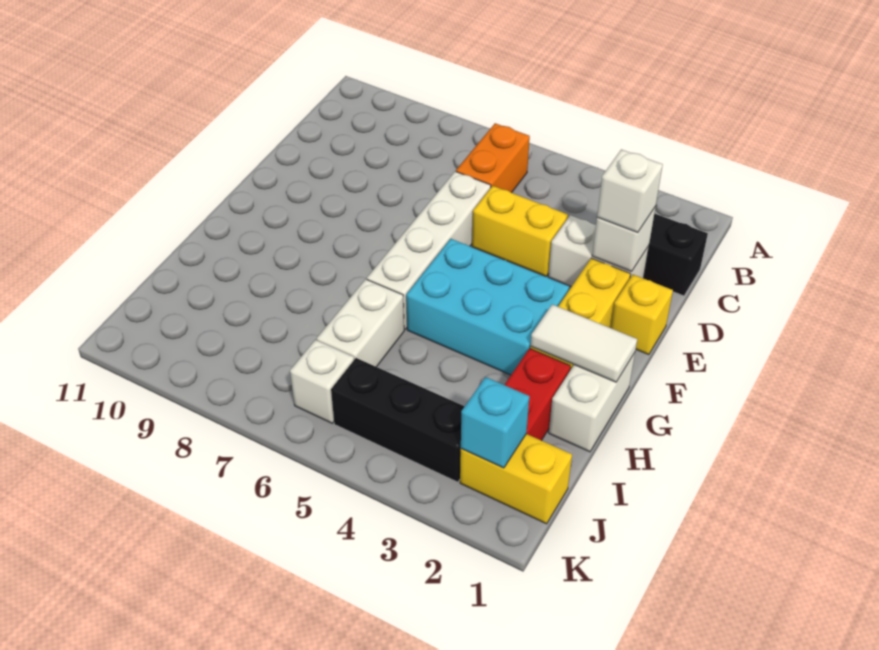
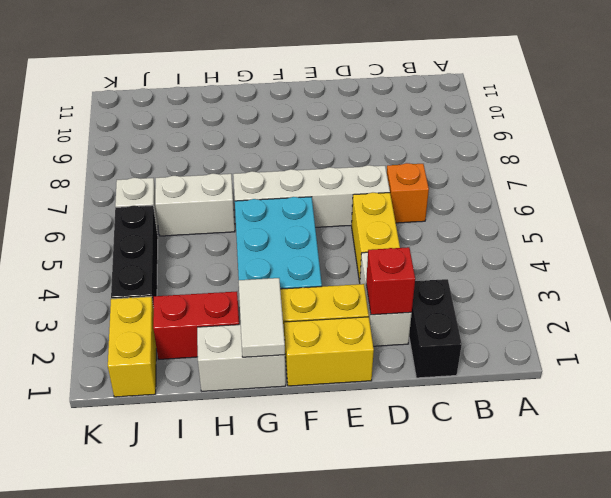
orange 1x2 brick [456,123,530,193] -> orange 1x1 brick [387,163,429,223]
white 1x1 brick [592,208,655,272] -> red 1x1 brick [366,247,415,315]
white 1x1 brick [597,149,663,233] -> none
yellow 1x1 brick [611,275,673,355] -> yellow 1x2 brick [284,317,374,386]
cyan 1x1 brick [461,377,530,468] -> none

